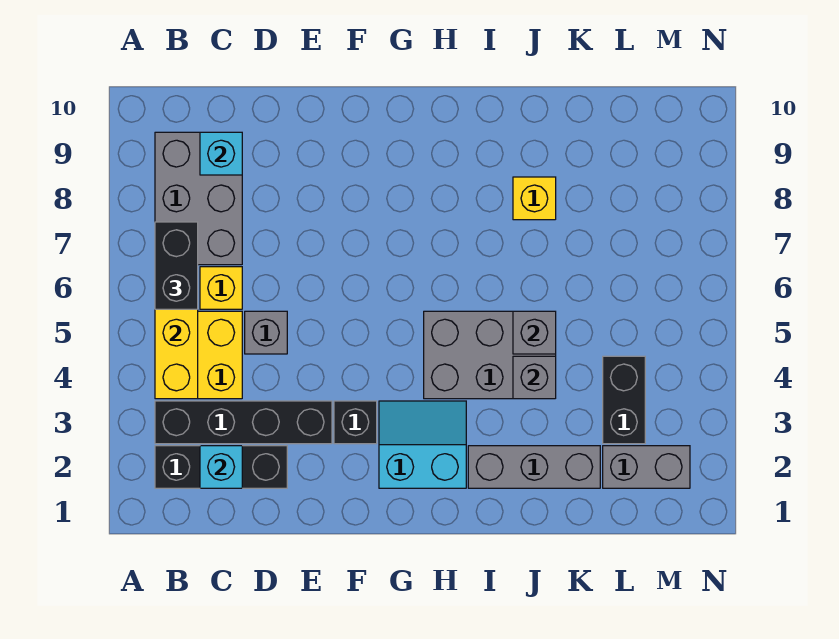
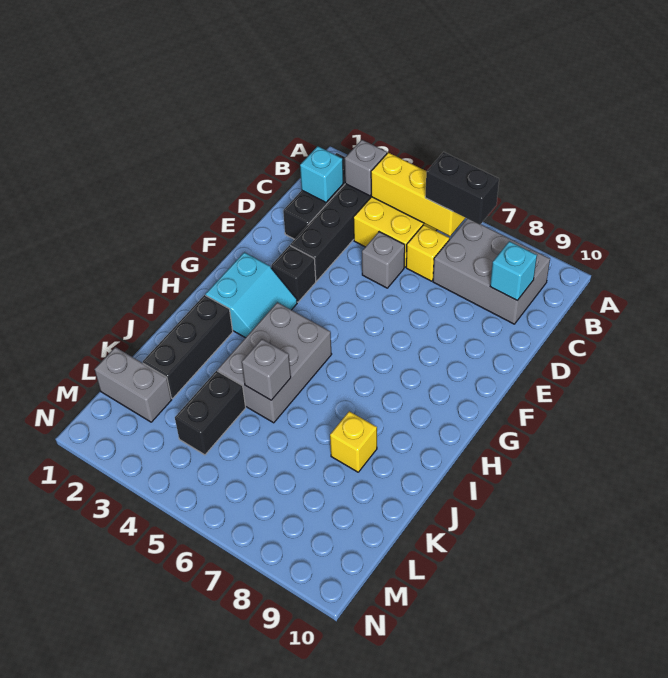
grey 1x3 brick [468,446,600,488] -> black 1x3 brick [143,295,233,399]
grey 1x1 brick [513,356,556,399] -> grey 1x1 brick moved to [345,140,387,196]
grey 1x2 brick [603,446,690,488] -> grey 1x2 brick turned to [95,347,172,422]
black 1x2 brick [603,356,645,444] -> black 1x2 brick turned to [175,371,246,455]

